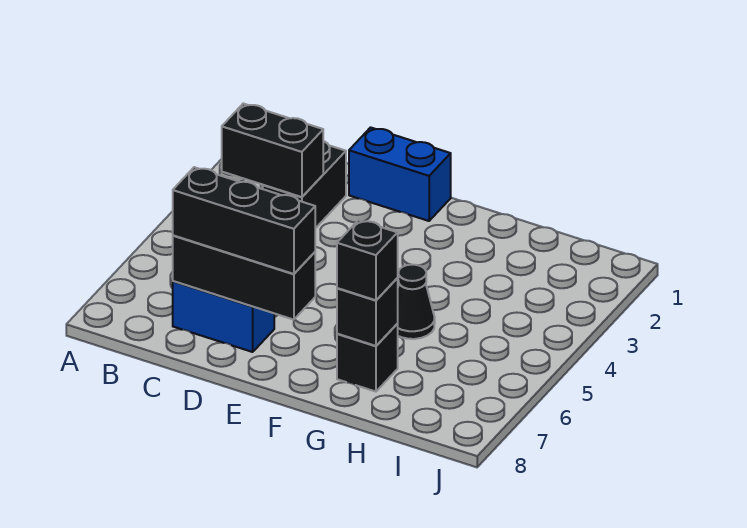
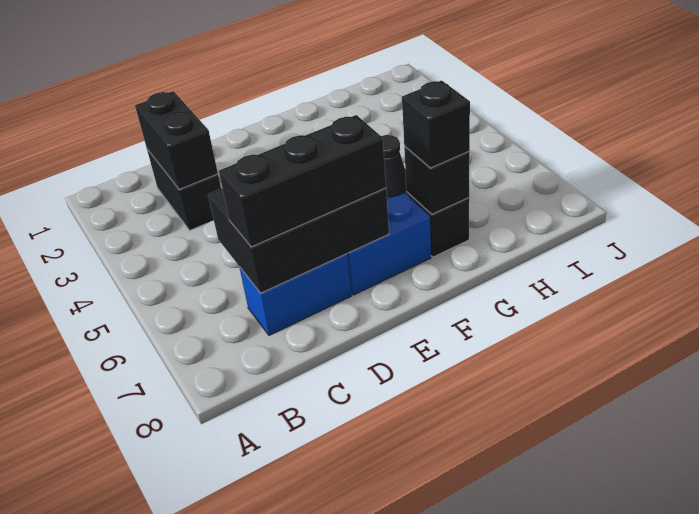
black 1x2 brick [222,104,323,197] -> black 1x2 brick turned to [135,91,218,190]
black 1x3 brick [173,235,315,320] -> black 2x3 brick [208,188,389,293]
blue 1x2 brick [349,128,451,221] -> blue 1x2 brick moved to [347,193,431,295]

